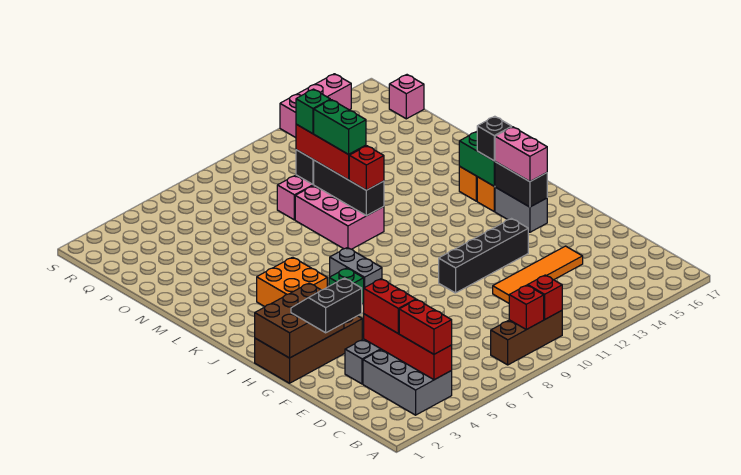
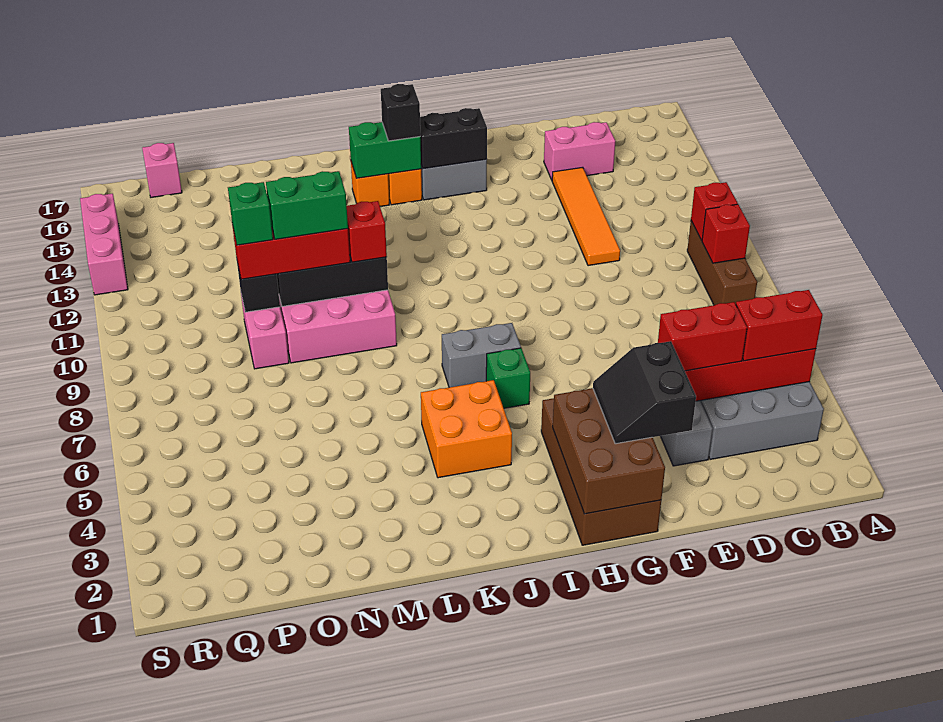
black 1x4 brick [439,219,528,293] -> none
pink 1x2 brick [495,127,547,182] -> pink 1x2 brick moved to [544,122,615,180]

